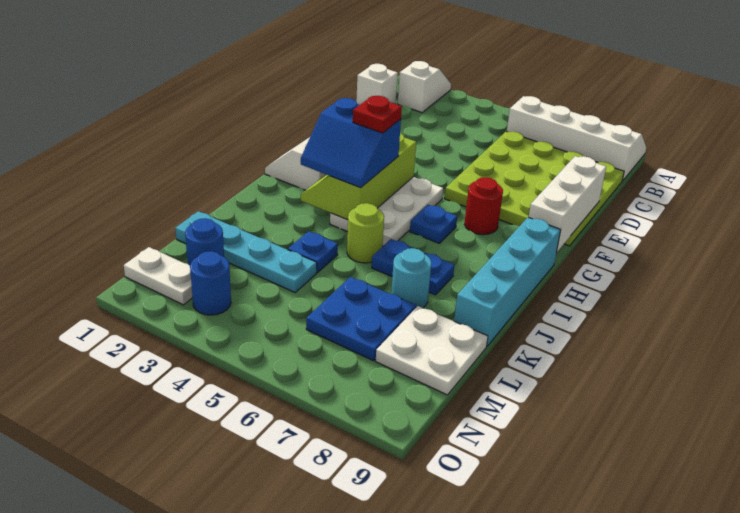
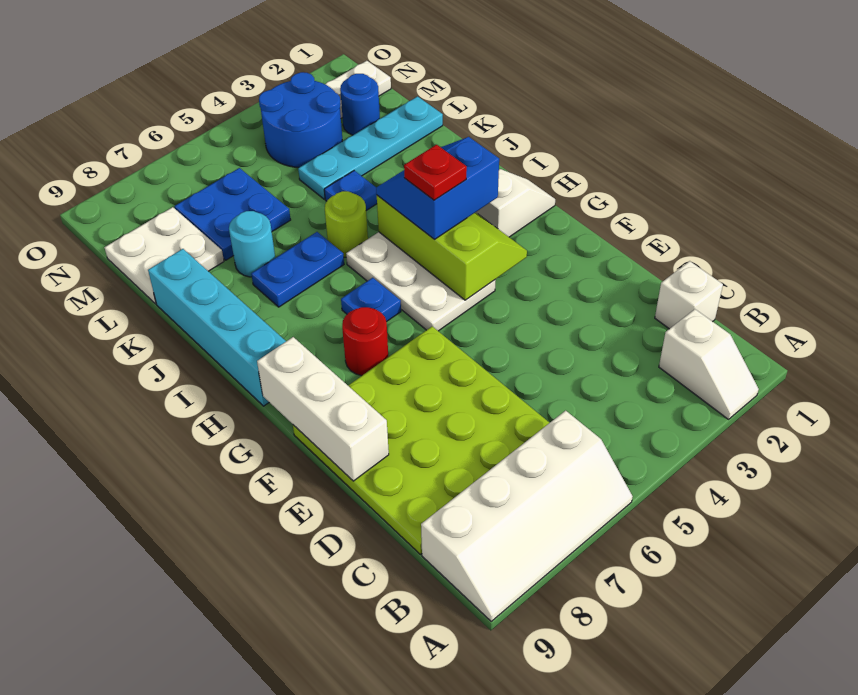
blue 1x1 round brick [190,251,231,315] -> blue 2x2 round brick [259,72,342,168]

